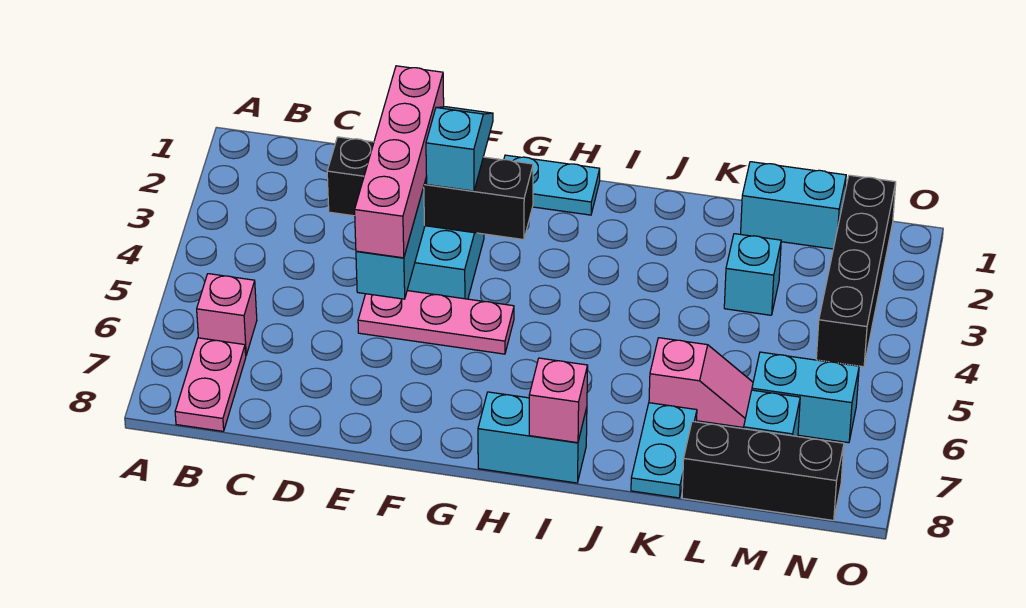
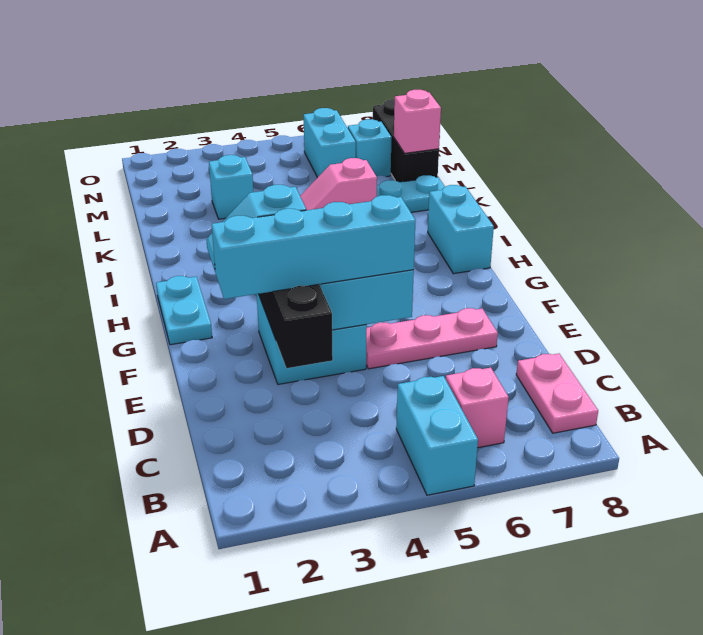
pink 1x2 plate [175,338,246,431] -> pink 1x2 plate turned to [516,354,598,433]
pink 1x4 brick [355,66,444,258] -> cyan 1x4 brick [212,195,416,299]
pink 1x3 plate [358,291,514,354] -> pink 1x3 plate turned to [366,308,498,369]
pink 1x1 brick [529,358,588,443] -> pink 1x1 brick moved to [394,90,441,153]
pink 1x2 slope [649,338,753,428] -> pink 1x2 slope turned to [300,158,377,210]
cyan 1x2 brick [741,162,846,249] -> cyan 1x2 brick moved to [396,376,478,495]
black 1x4 brick [816,175,896,367] -> none

